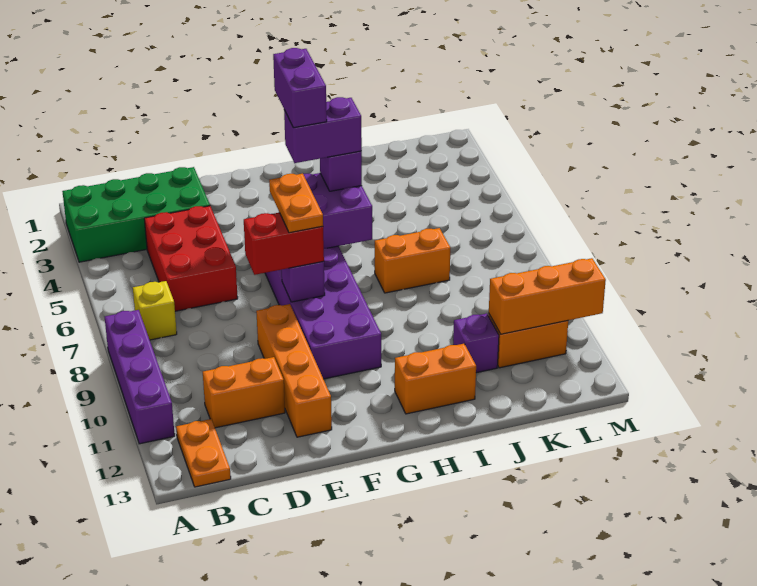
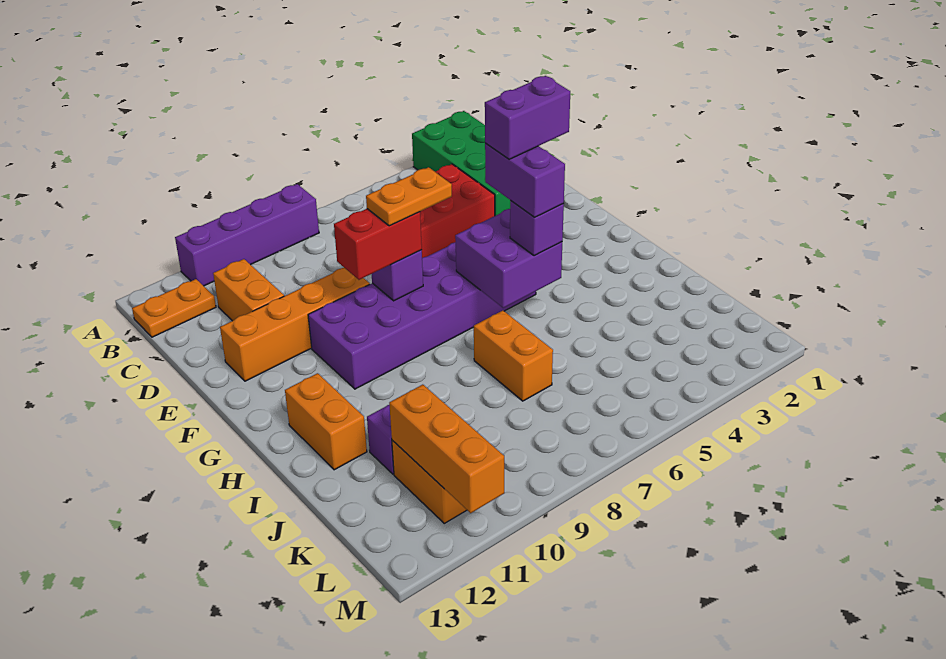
yellow 1x1 brick [133,281,177,340] -> none
red 1x2 brick [244,213,324,275] -> red 1x2 brick turned to [334,209,422,280]

